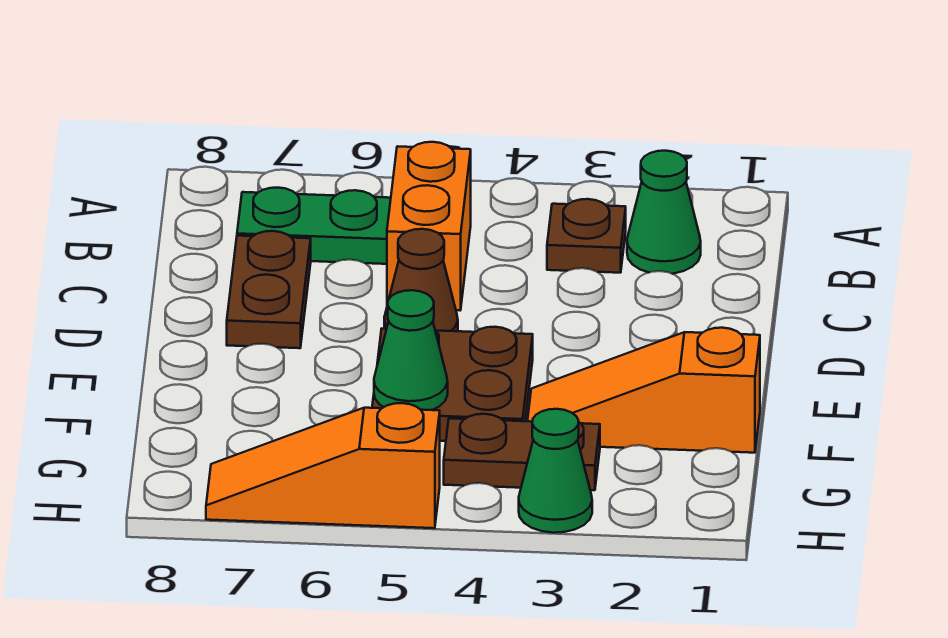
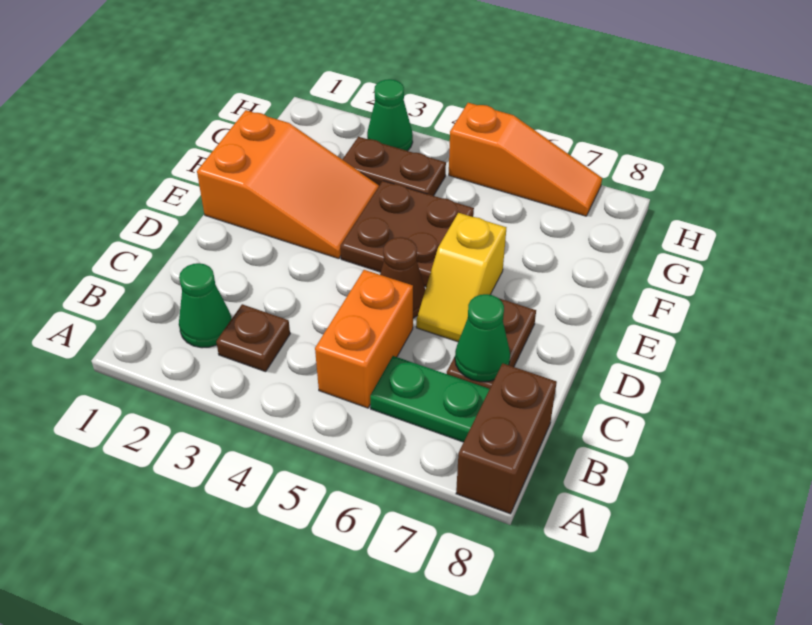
none -> brown 1x2 brick [456,363,557,514]
none -> yellow 1x2 slope [416,213,506,342]
orange 1x3 slope [528,328,760,453] -> orange 2x3 slope [197,110,379,259]
green 1x1 cone [374,290,448,410] -> green 1x1 cone moved to [455,294,510,382]

